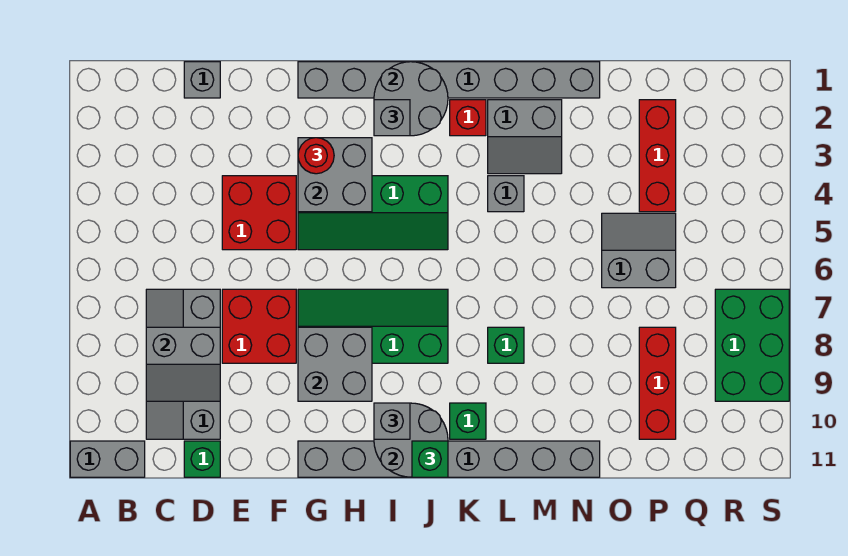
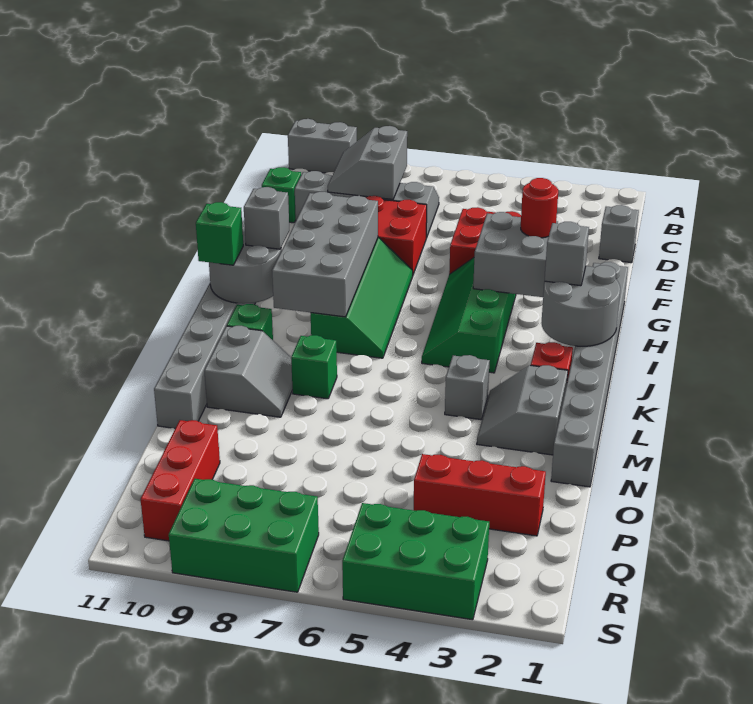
grey 1x2 brick [70,441,145,477] -> grey 1x2 brick turned to [288,119,357,173]
grey 2x2 brick [298,327,372,401] -> grey 2x4 brick [272,192,378,317]
grey 2x2 slope [602,213,676,288] -> grey 2x2 slope moved to [204,326,292,417]
red 1x3 brick [639,327,676,439] -> red 1x3 brick turned to [140,420,220,541]
none -> green 2x3 brick [342,503,489,620]

